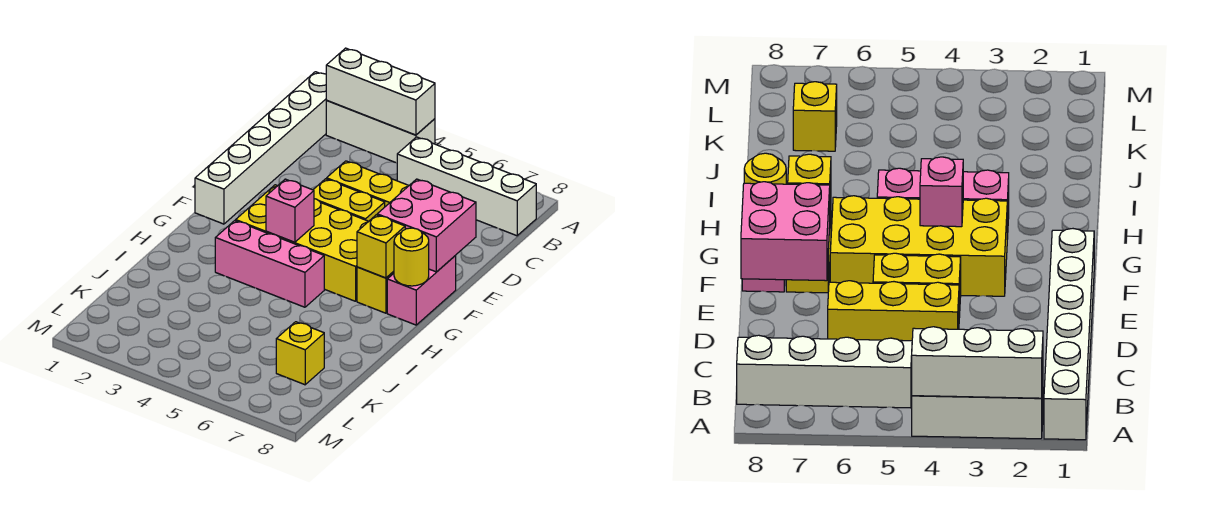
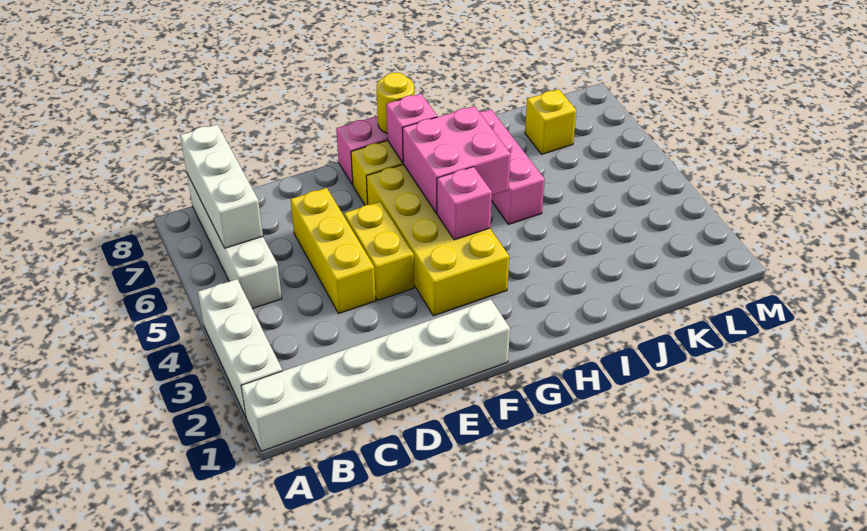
white 1x3 brick [326,48,435,135] -> white 1x3 brick moved to [180,125,263,248]
pink 2x2 brick [377,179,476,272] -> pink 2x2 brick moved to [403,106,511,213]
yellow 1x1 brick [357,215,405,278] -> pink 1x1 brick [386,94,437,162]
pink 1x3 brick [215,221,324,307] -> pink 1x3 brick moved to [480,110,545,224]

